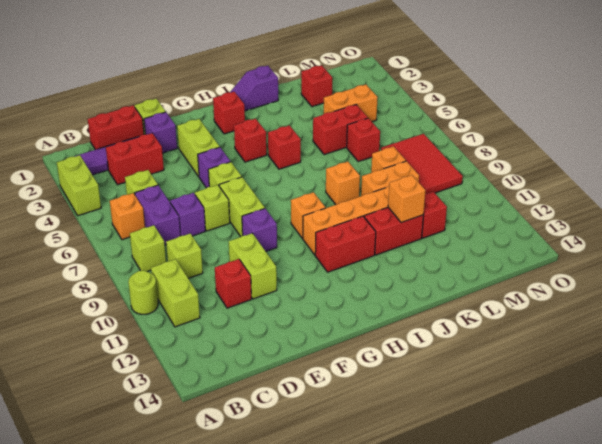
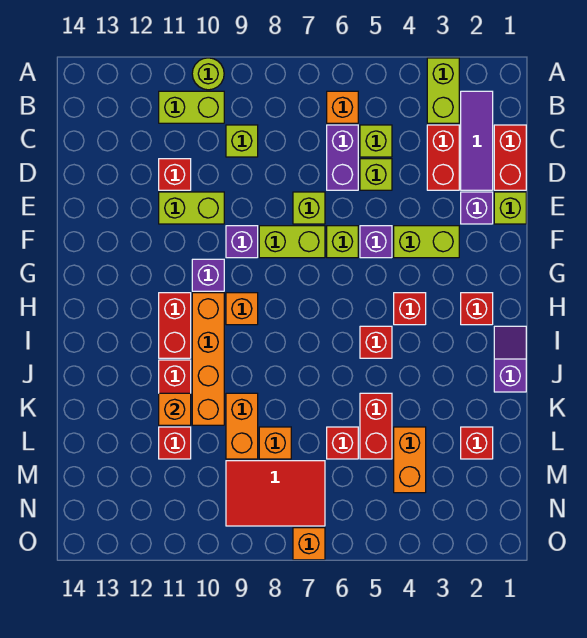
lime 1x2 brick [57,155,101,216] -> lime 1x2 brick turned to [427,58,459,123]
lime 1x1 brick [130,225,166,271] -> lime 1x1 brick moved to [360,159,392,190]
purple 1x2 brick [135,185,181,245] -> purple 1x2 brick turned to [327,125,358,190]
purple 1x1 brick [170,193,205,236] -> purple 1x1 brick moved to [192,259,224,291]
orange 1x1 brick [326,162,360,205] -> orange 1x1 brick moved to [293,528,325,560]

